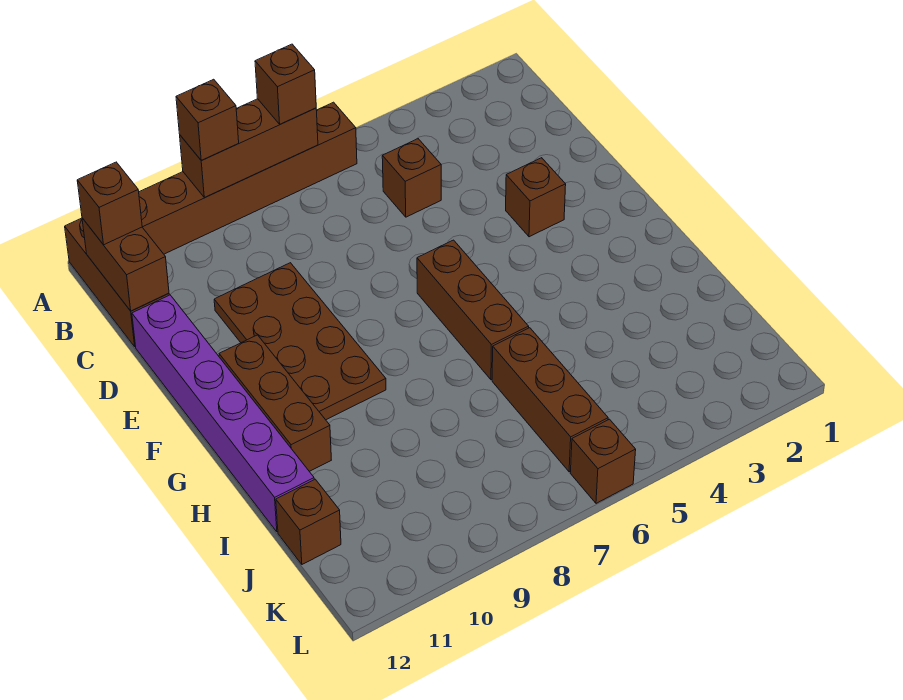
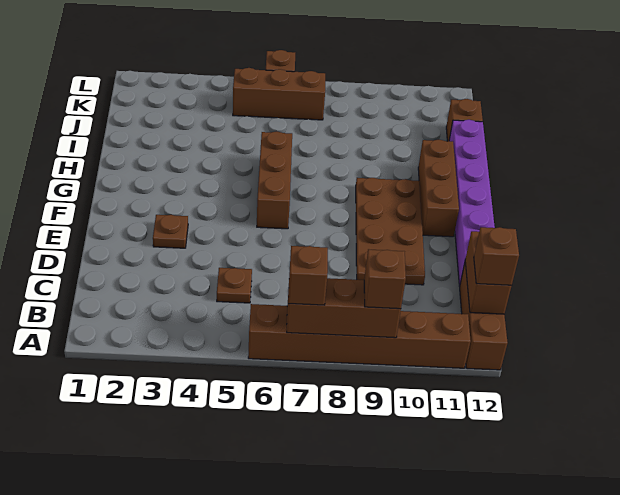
brown 1x1 brick [382,139,441,217] -> brown 1x1 plate [217,268,252,303]
brown 1x1 brick [506,158,566,237] -> brown 1x1 plate [153,215,188,248]
brown 1x3 brick [492,328,608,472] -> brown 1x3 brick turned to [233,68,325,120]

